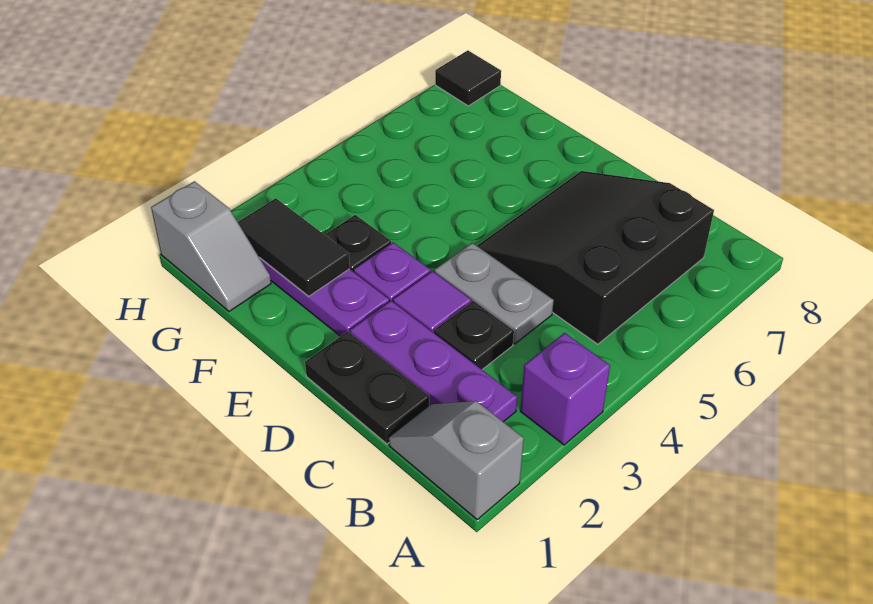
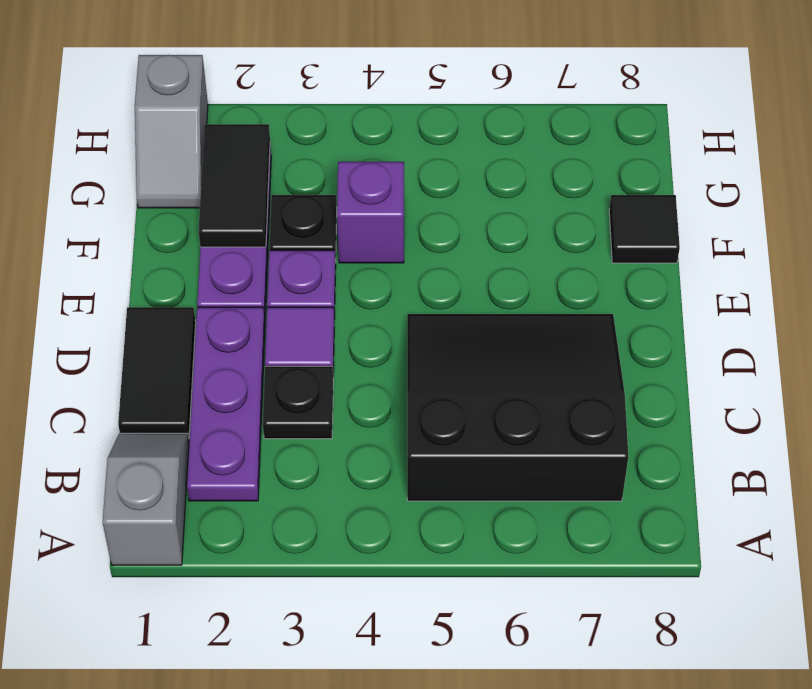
purple 1x1 brick [520,333,610,445] -> purple 1x1 brick moved to [337,162,404,263]
black 1x2 plate [305,331,429,444] -> black 1x2 tile [118,307,196,439]
grey 1x2 plate [434,243,554,344] -> none
black 1x1 tile [435,50,501,106] -> black 1x1 tile moved to [609,195,680,263]

